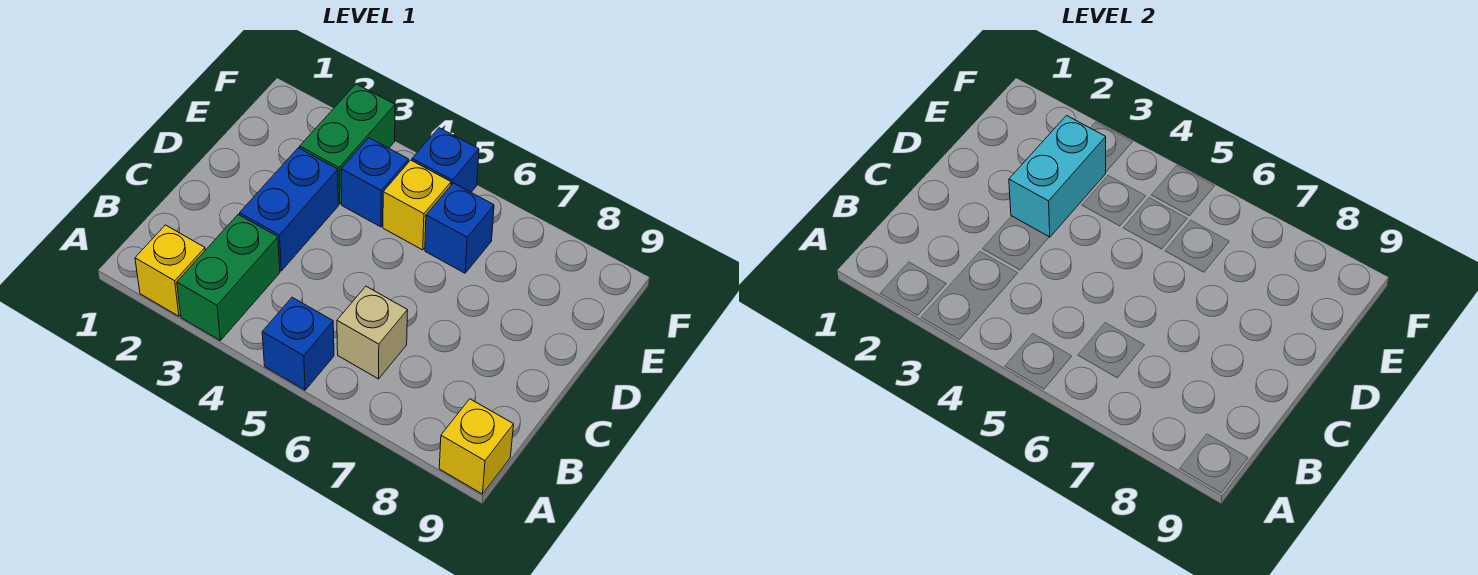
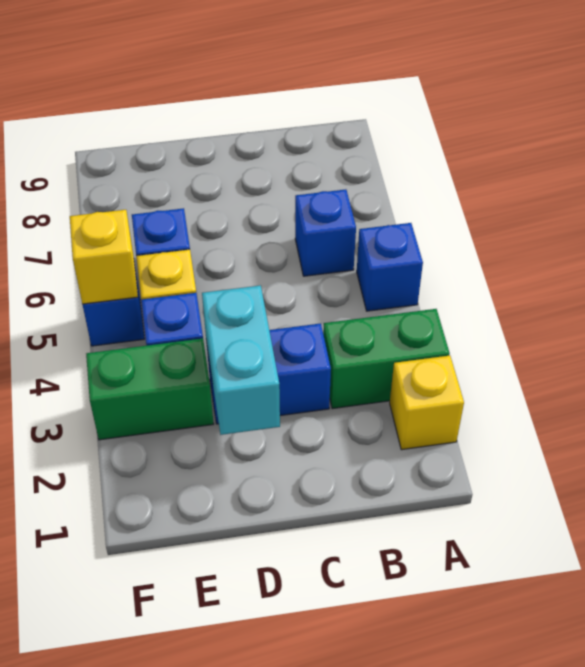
yellow 1x1 brick [439,399,514,494] -> yellow 1x1 brick moved to [70,210,138,304]
tan 1x1 brick [337,286,408,379] -> blue 1x1 brick [295,189,356,276]
cyan 1x2 brick [1009,116,1106,237] -> cyan 1x2 brick turned to [202,285,280,435]

